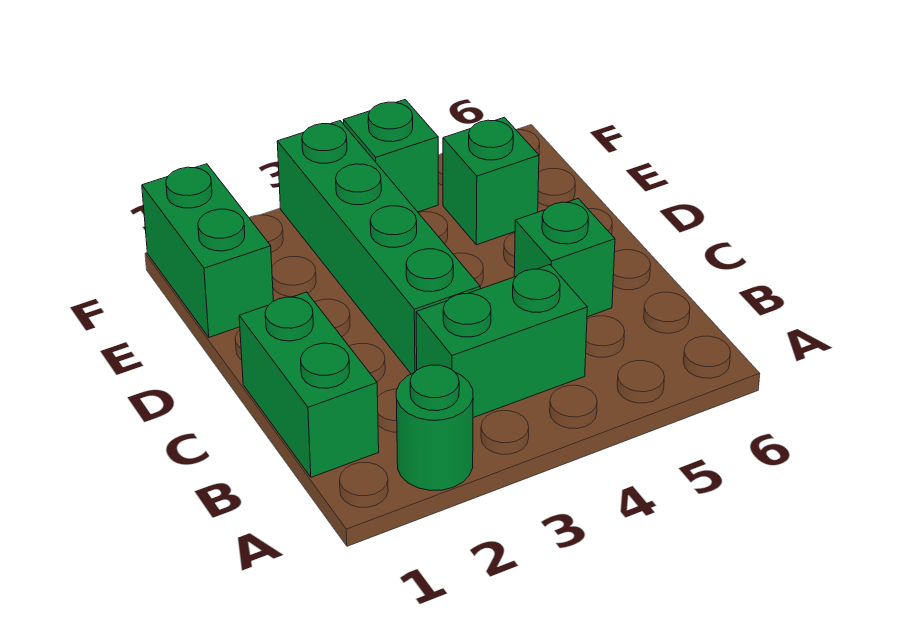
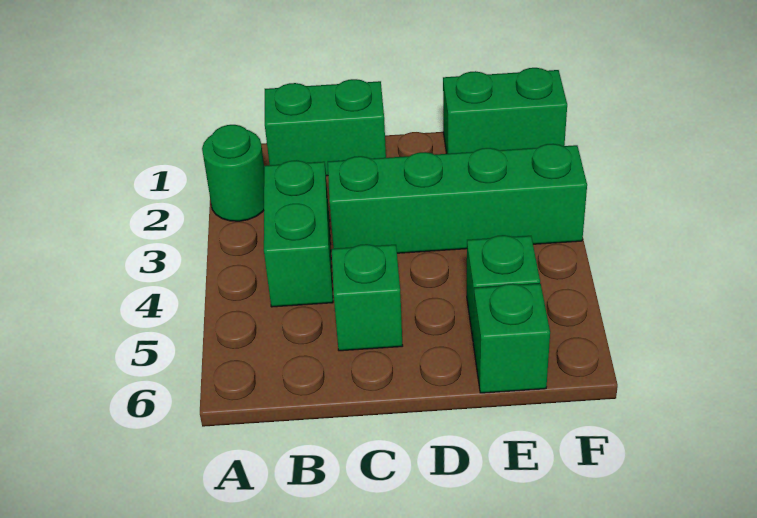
green 1x1 brick [344,100,438,212] -> green 1x1 brick moved to [473,283,550,393]

